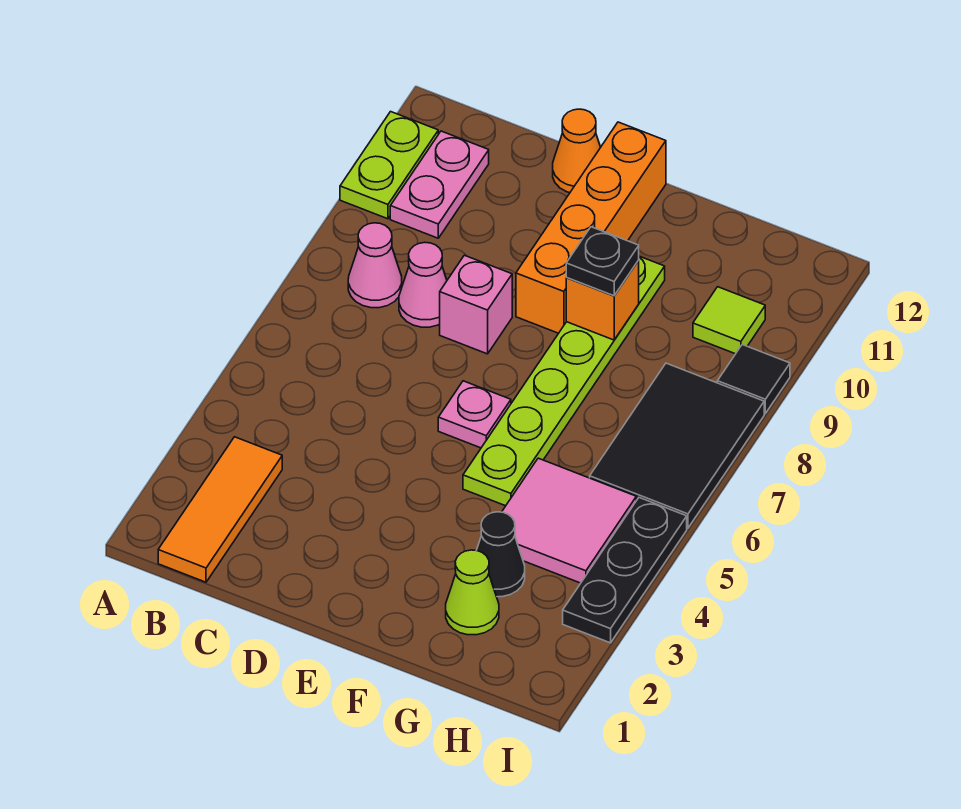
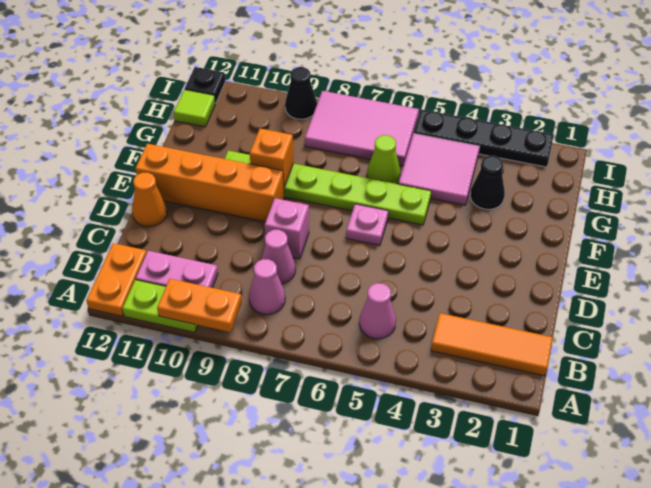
none -> orange 1x2 plate [157,279,242,332]
none -> orange 1x2 plate [86,243,147,316]
none -> pink 1x1 cone [359,283,396,339]
black 1x1 plate [566,227,639,296] -> black 1x1 plate moved to [185,67,225,103]
lime 1x1 cone [446,550,499,635] -> lime 1x1 cone moved to [367,135,400,184]
black 2x3 tile [590,363,764,528] -> pink 2x3 tile [305,91,419,166]
lime 1x1 tile [693,287,765,354] -> lime 1x1 tile moved to [174,90,215,127]
black 1x3 plate [563,498,687,643] -> black 1x4 plate [414,109,554,167]
black 1x1 tile [717,345,790,413] -> black 1x1 cone [285,67,317,119]

